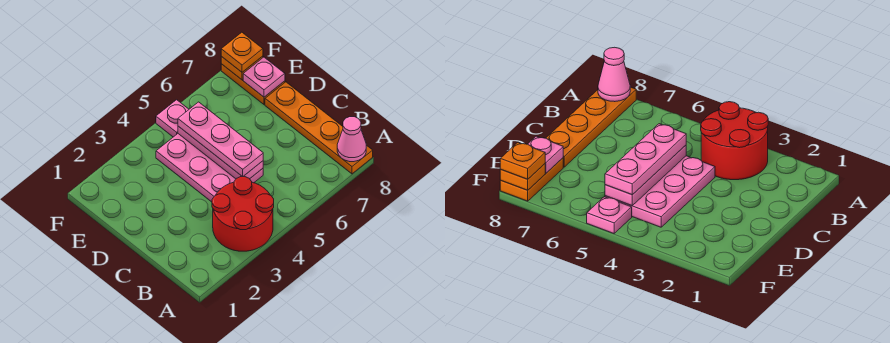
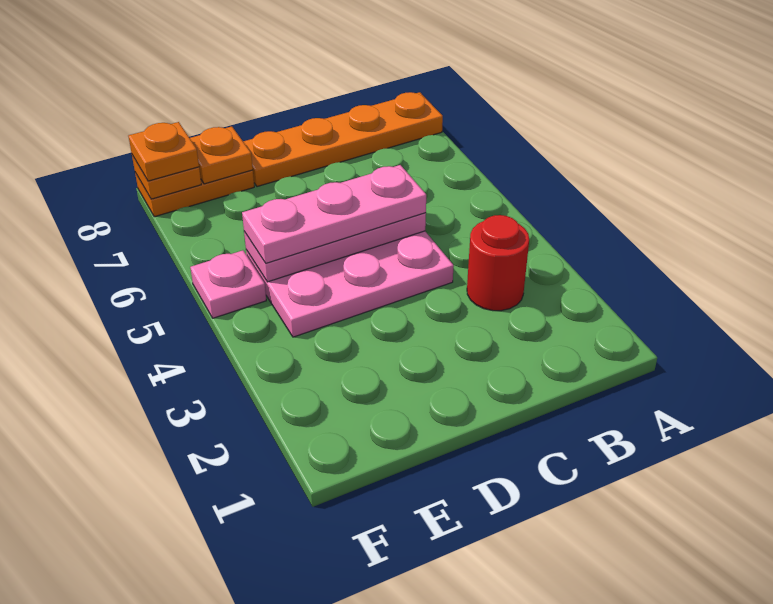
red 2x2 round brick [212,176,274,251] -> red 1x1 round brick [467,215,529,311]
pink 1x1 cone [337,117,366,162] -> none
pink 1x1 plate [243,57,285,97] -> orange 1x1 plate [190,126,253,184]

